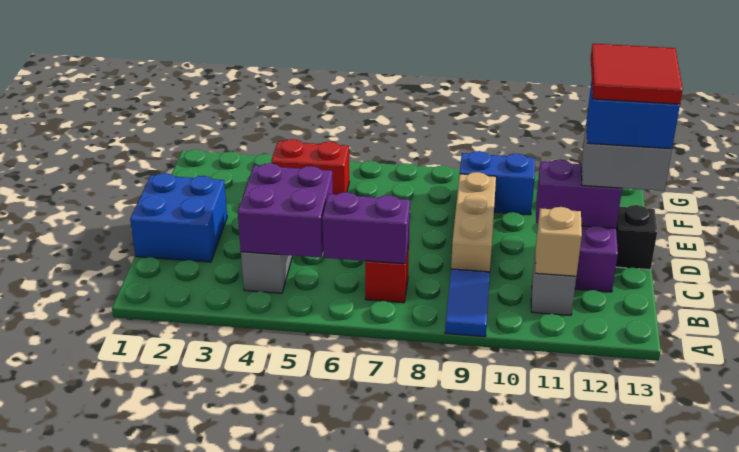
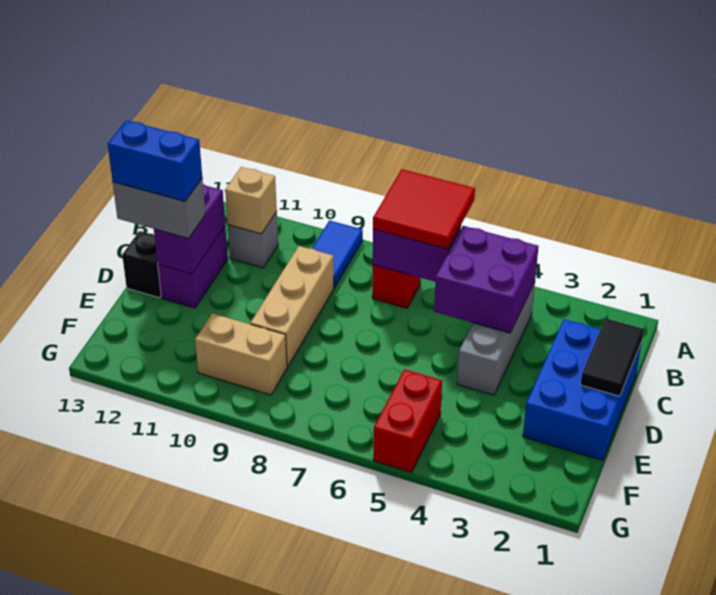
blue 2x2 brick [130,173,227,262] -> blue 2x3 brick [523,319,642,460]
none -> black 1x2 tile [580,318,644,396]
purple 1x2 brick [536,159,622,228] -> purple 1x2 brick turned to [154,184,225,274]
red 2x2 tile [591,44,683,104] -> red 2x2 tile moved to [373,169,475,249]
red 1x2 brick [271,139,349,195] -> red 1x2 brick turned to [373,369,442,473]
blue 1x2 brick [460,151,535,215] -> tan 1x2 brick [195,313,287,395]

